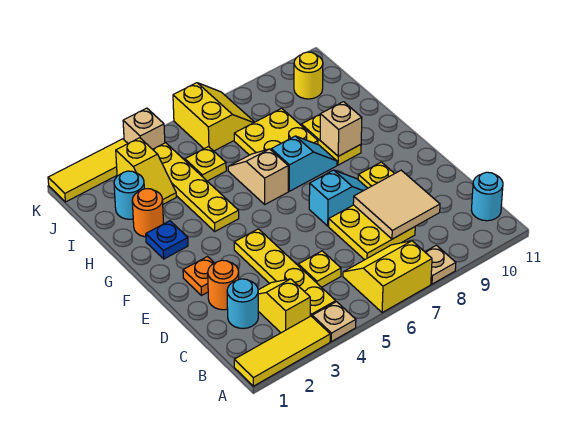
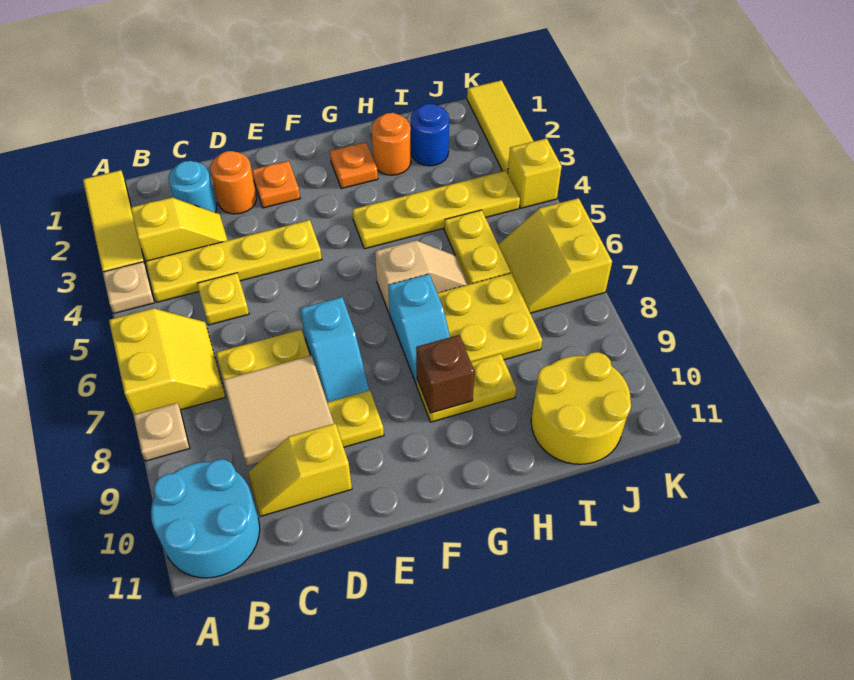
cyan 1x1 round brick [471,172,503,221] -> cyan 2x2 round brick [151,459,260,578]
blue 1x1 plate [146,221,188,259] -> orange 1x1 plate [330,142,378,189]
tan 1x1 brick [320,102,362,156] -> brown 1x1 brick [416,335,475,413]
cyan 1x1 round brick [114,171,144,219] -> blue 1x1 round brick [411,104,449,166]
yellow 1x2 slope [116,138,176,204] -> yellow 1x2 slope moved to [248,423,352,516]
yellow 1x1 plate [185,147,226,181] -> yellow 1x2 plate [444,210,511,284]
yellow 2x2 slope [173,83,254,151] -> yellow 2x2 slope turned to [498,198,612,313]
yellow 1x1 round brick [294,52,323,99] -> yellow 2x2 round brick [531,352,631,464]
tan 1x1 brick [123,108,165,149] -> yellow 1x1 brick [508,138,562,208]

